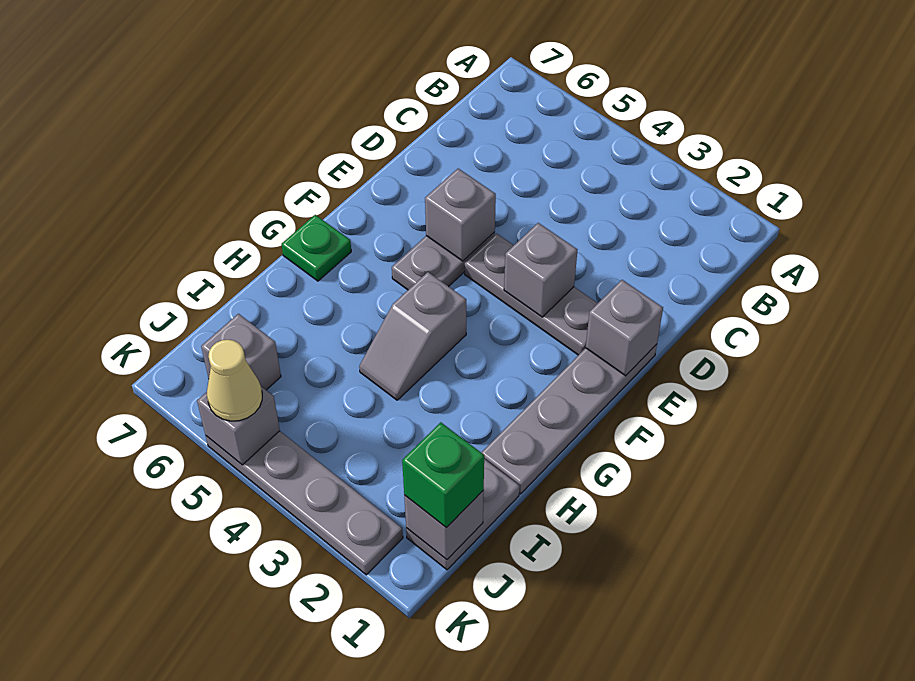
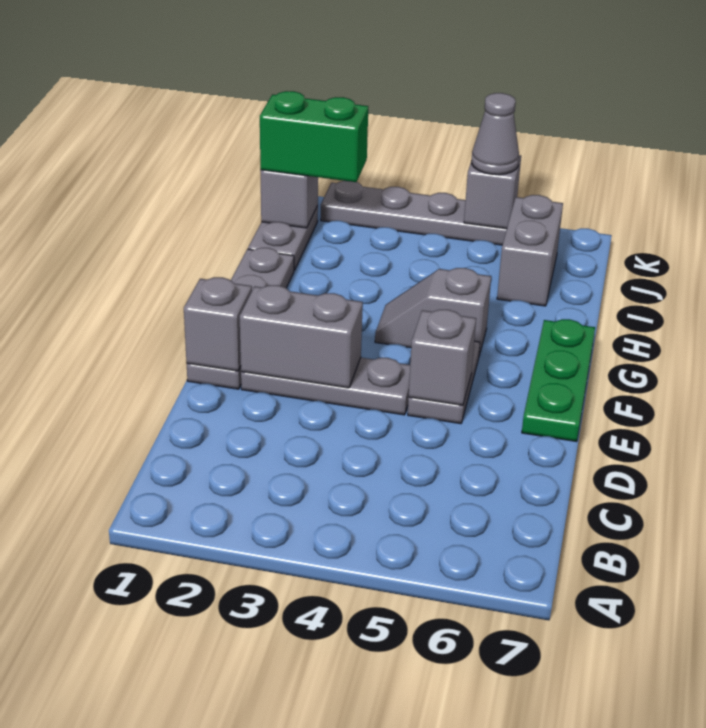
grey 1x1 brick [504,223,577,317] -> grey 1x2 brick [240,285,363,388]
grey 1x2 slope [359,272,466,400] -> grey 1x2 slope turned to [375,268,491,356]
green 1x1 plate [281,215,351,281] -> green 1x3 plate [522,319,595,442]
green 1x1 brick [402,422,484,528] -> green 1x2 brick [260,91,368,182]
grey 1x1 brick [201,314,281,390] -> grey 1x2 brick [497,195,563,306]
tan 1x1 cone [207,340,262,421] -> grey 1x1 cone [471,93,519,175]

